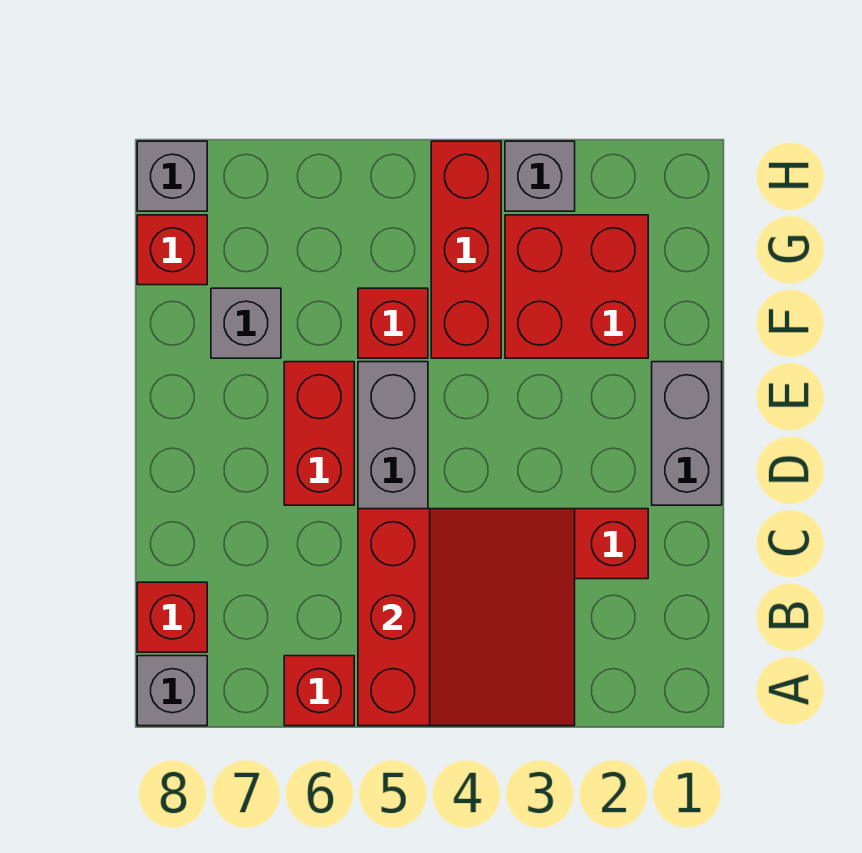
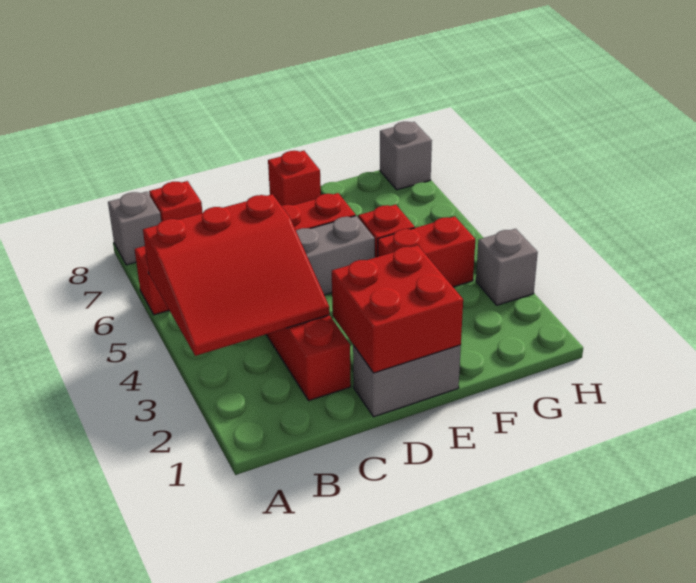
red 2x2 brick [505,215,648,358] -> red 2x2 brick moved to [332,245,463,373]
red 1x3 brick [431,141,501,358] -> red 1x2 brick [378,217,475,287]
grey 1x1 brick [211,288,281,358] -> none
red 1x1 brick [137,215,207,285] -> red 1x1 brick moved to [268,151,321,206]

